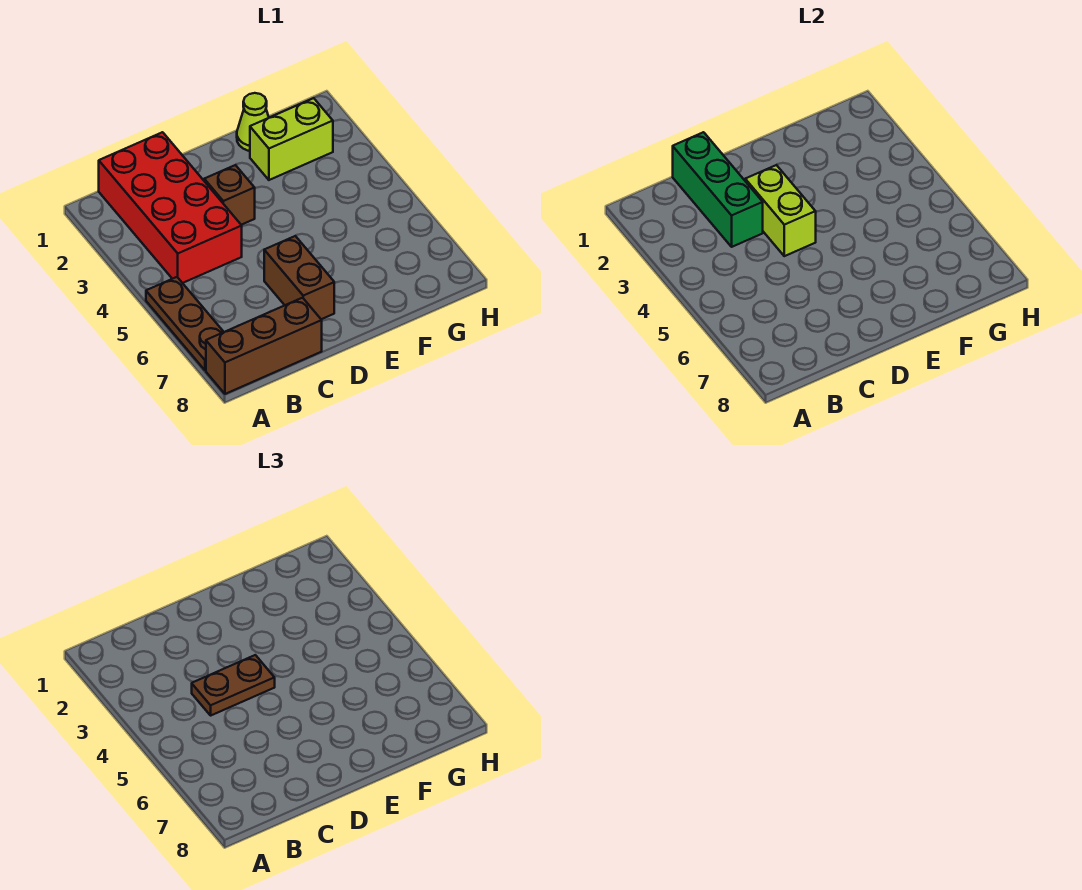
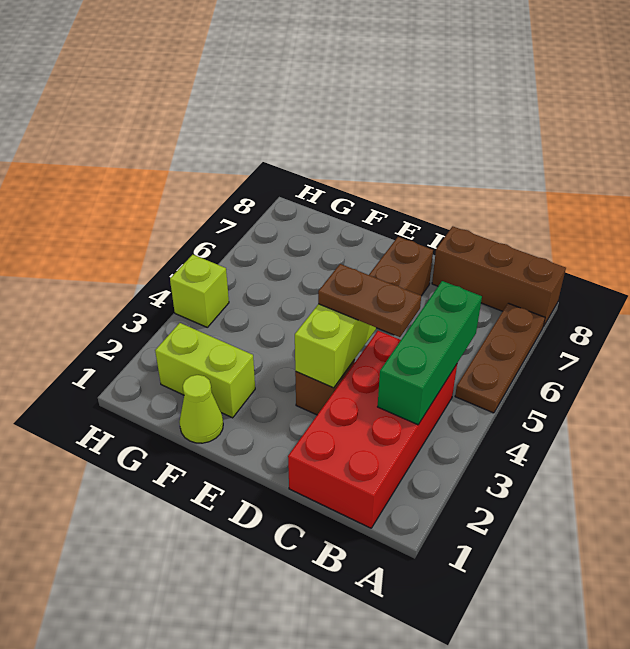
green 1x3 brick [673,132,763,247] -> green 1x3 brick moved to [378,281,482,425]
none -> lime 1x1 brick [170,255,229,327]

